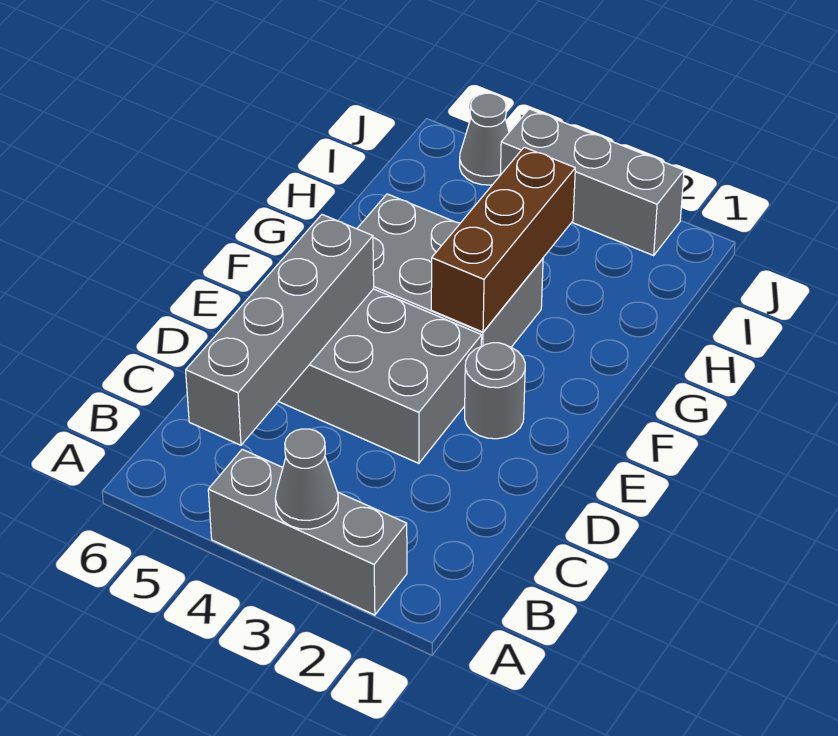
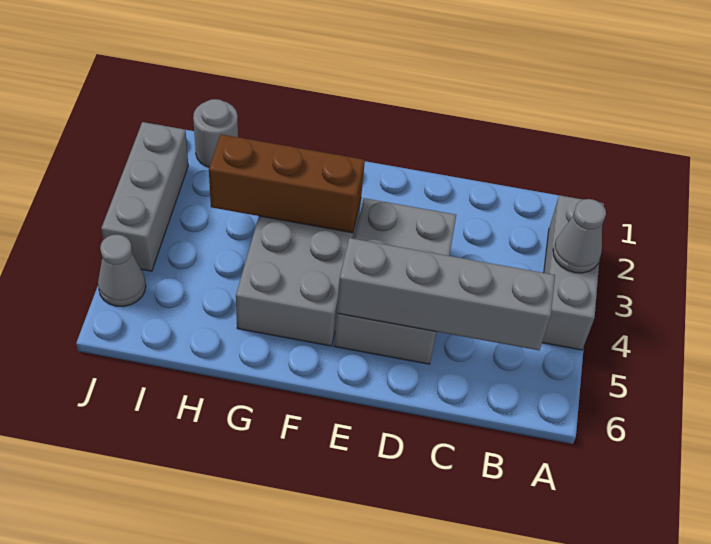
grey 1x1 round brick [465,343,525,439] -> grey 1x1 round brick moved to [193,99,238,167]

